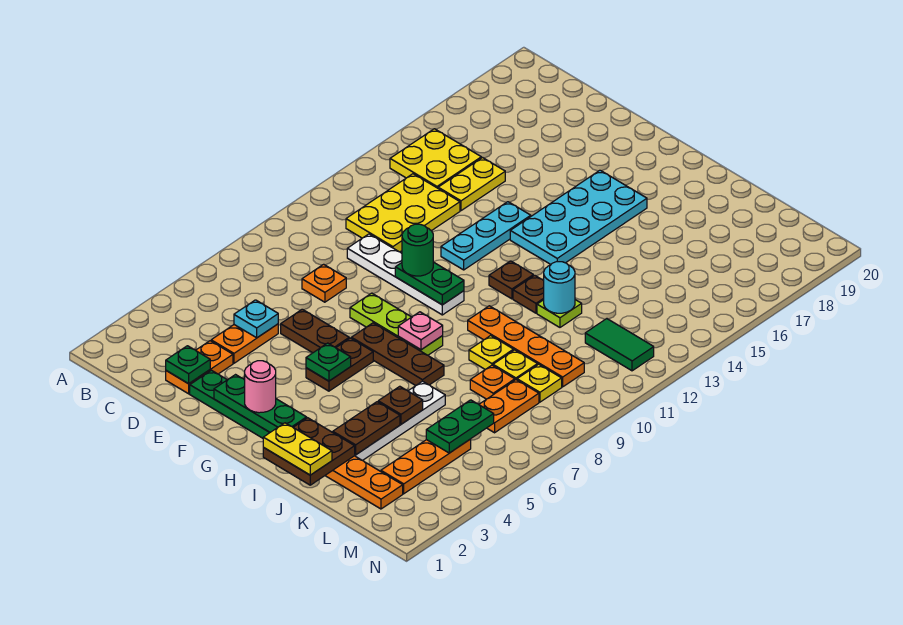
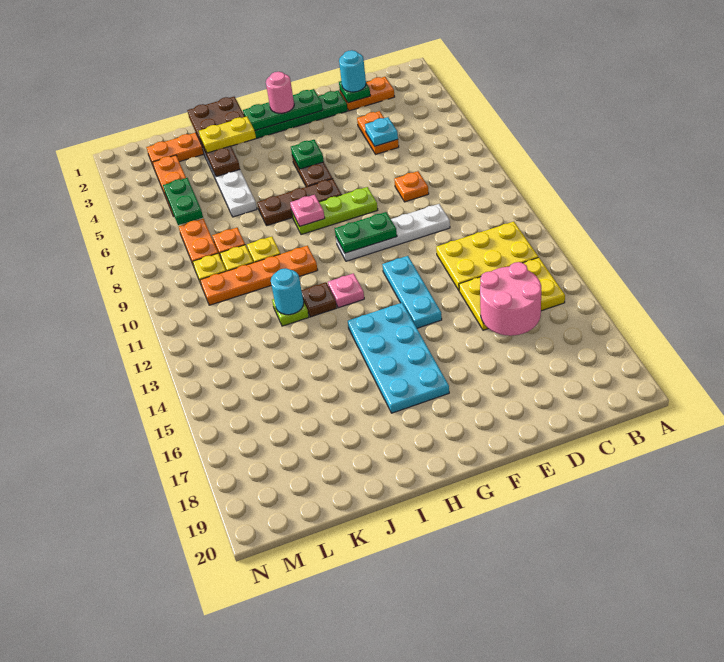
yellow 2x3 plate [346,174,460,252] -> yellow 2x3 plate turned to [436,222,538,290]
none -> pink 2x2 round brick [480,262,541,336]
orange 1x2 plate [166,341,233,394] -> orange 1x2 plate turned to [340,77,395,111]
none -> cyan 1x1 round brick [339,50,366,92]
brown 1x2 plate [281,309,349,353] -> none
green 1x1 round brick [402,224,433,276] -> none
brown 1x1 plate [489,261,533,299] -> pink 1x1 plate [328,273,364,308]
yellow 1x2 plate [263,423,332,475] -> yellow 1x2 plate moved to [199,117,256,153]
brown 1x1 plate [378,386,423,424] -> none
green 1x2 tile [585,319,654,371] -> none

